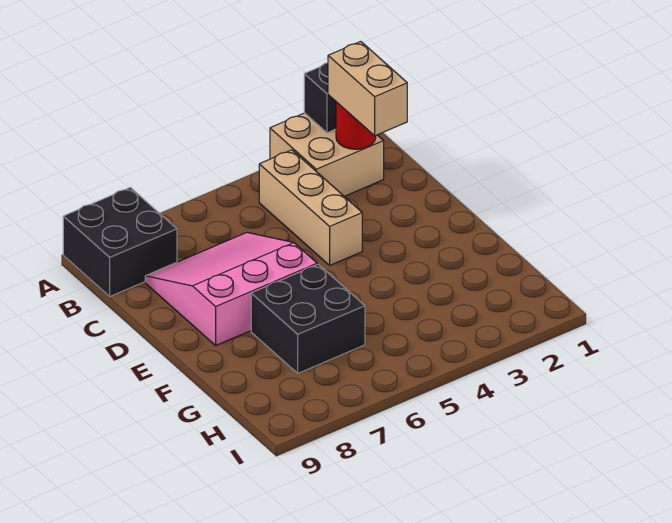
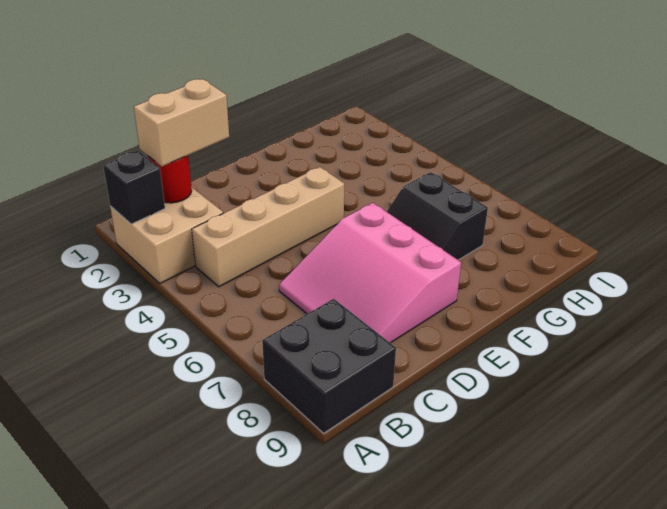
tan 1x3 brick [259,150,362,265] -> tan 1x4 brick [192,167,344,287]
black 2x2 brick [251,264,365,373] -> black 2x2 slope [387,172,488,260]

